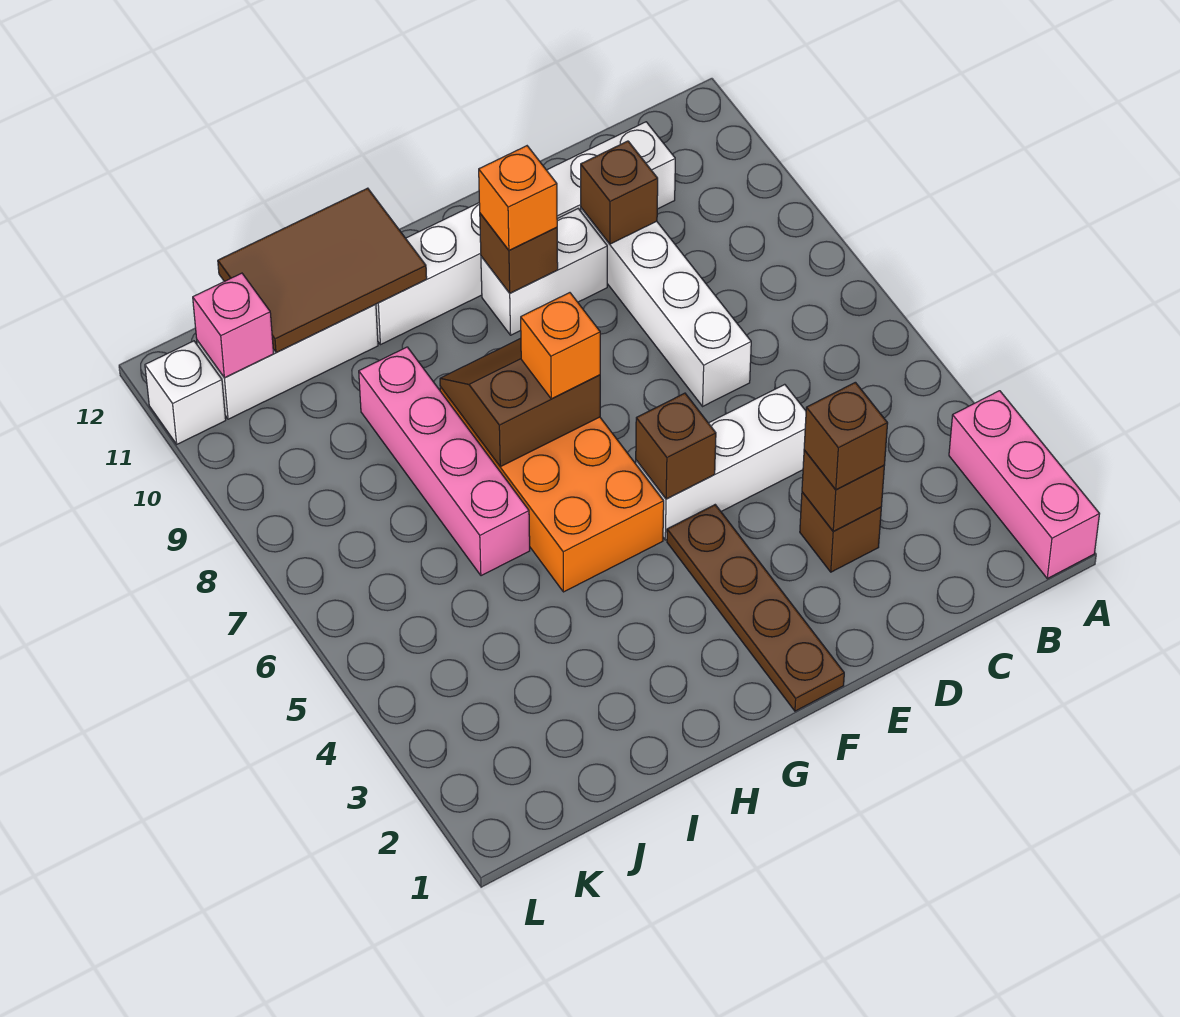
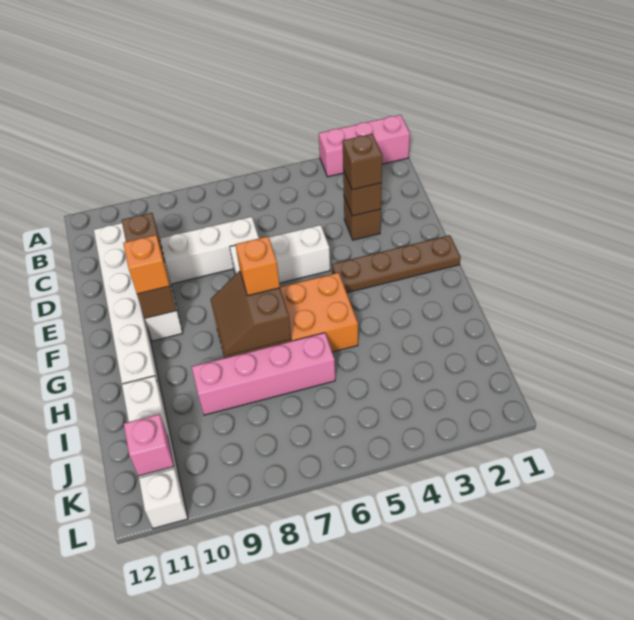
white 1x3 brick [636,384,806,540] -> white 1x3 brick turned to [230,225,330,283]
brown 1x1 brick [636,393,716,499] -> none
brown 2x3 tile [218,188,427,353] -> none

